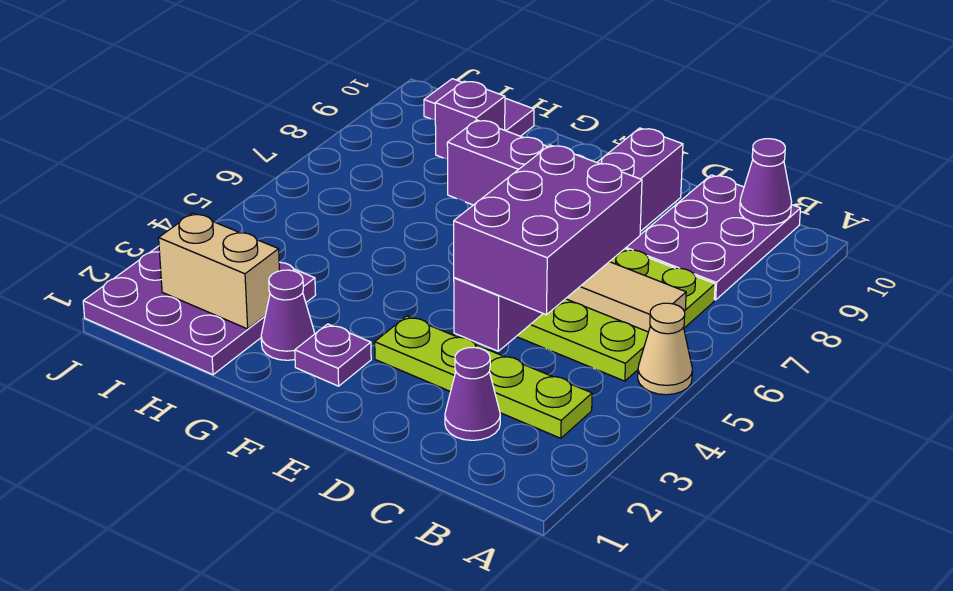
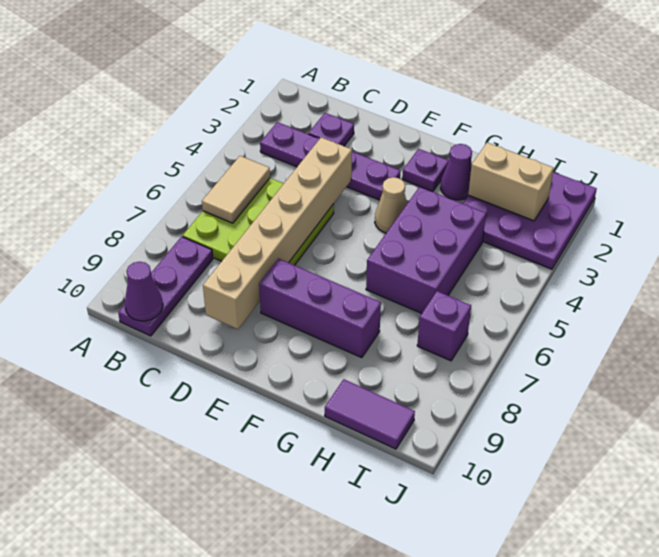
tan 1x1 cone [638,303,692,395] -> tan 1x1 cone moved to [375,177,407,233]
lime 1x4 plate [375,316,592,438] -> purple 1x4 plate [260,122,400,200]
tan 1x2 tile [566,262,686,332] -> tan 1x2 tile turned to [202,156,270,223]
purple 2x3 plate [626,175,801,300] -> purple 1x3 plate [118,237,213,336]
purple 1x1 cone [445,347,500,440] -> purple 1x1 plate [309,113,354,146]
purple 2x3 brick [454,145,642,315] -> purple 2x3 brick moved to [366,187,486,313]
purple 1x6 brick [454,128,683,351] -> tan 1x6 brick [203,137,352,329]
purple 1x1 brick [435,81,505,159] -> purple 1x1 brick moved to [417,291,471,361]

